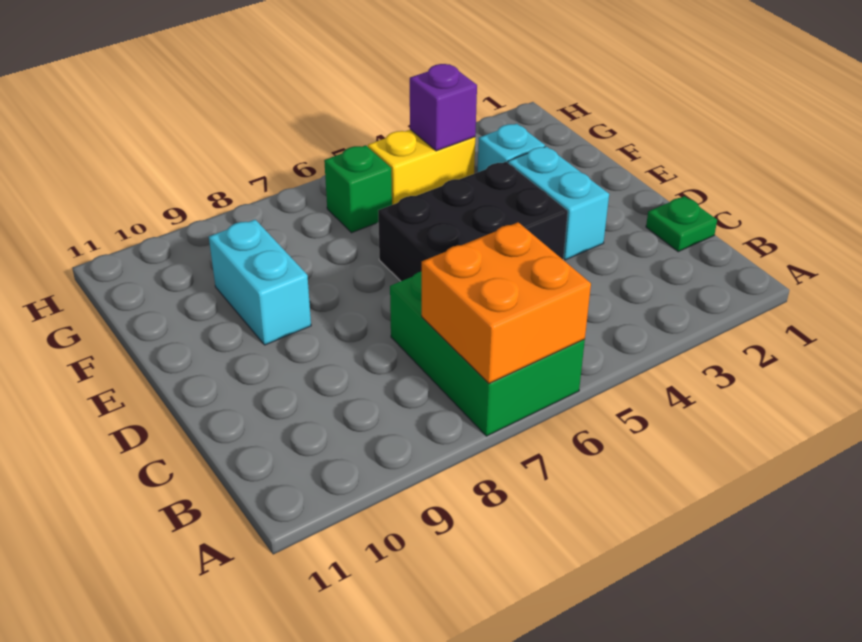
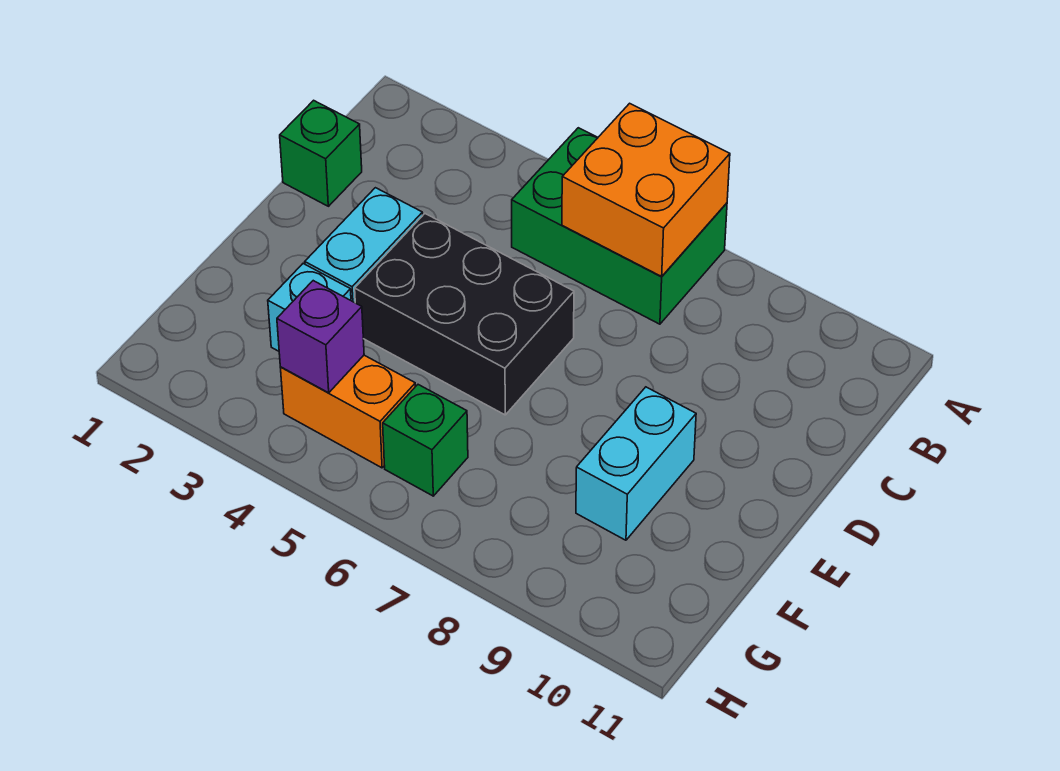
green 2x3 brick [390,271,585,436] -> green 2x3 brick turned to [512,128,727,324]
green 1x1 plate [646,196,717,252] -> green 1x1 brick [280,100,362,206]
yellow 1x2 brick [368,130,475,205] -> orange 1x2 brick [280,355,416,468]

